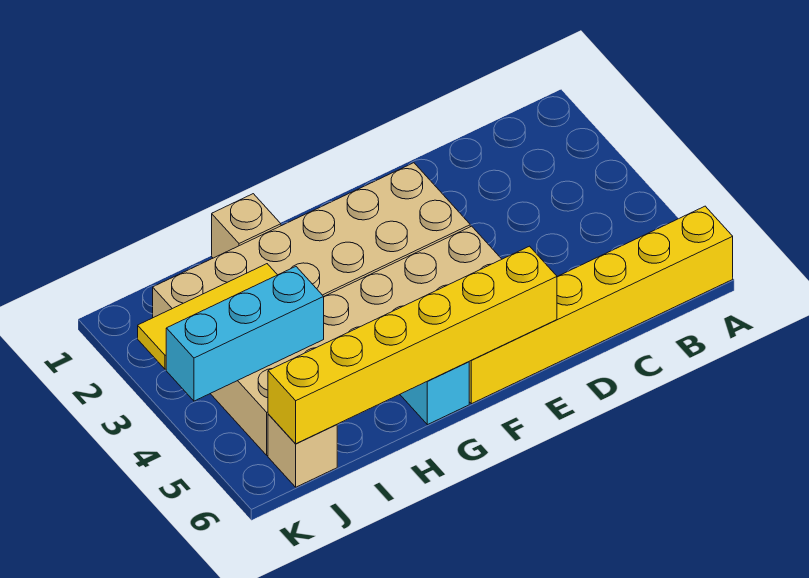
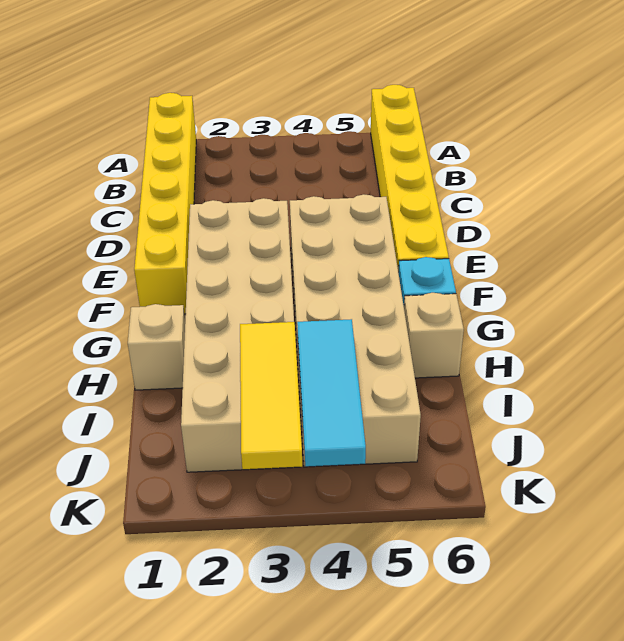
yellow 1x6 brick [268,246,557,444] -> yellow 1x6 brick moved to [134,93,196,314]
cyan 1x3 brick [166,267,324,401] -> cyan 1x3 tile [297,319,366,467]
tan 1x1 brick [268,414,337,487] -> tan 1x1 brick moved to [404,293,464,378]

